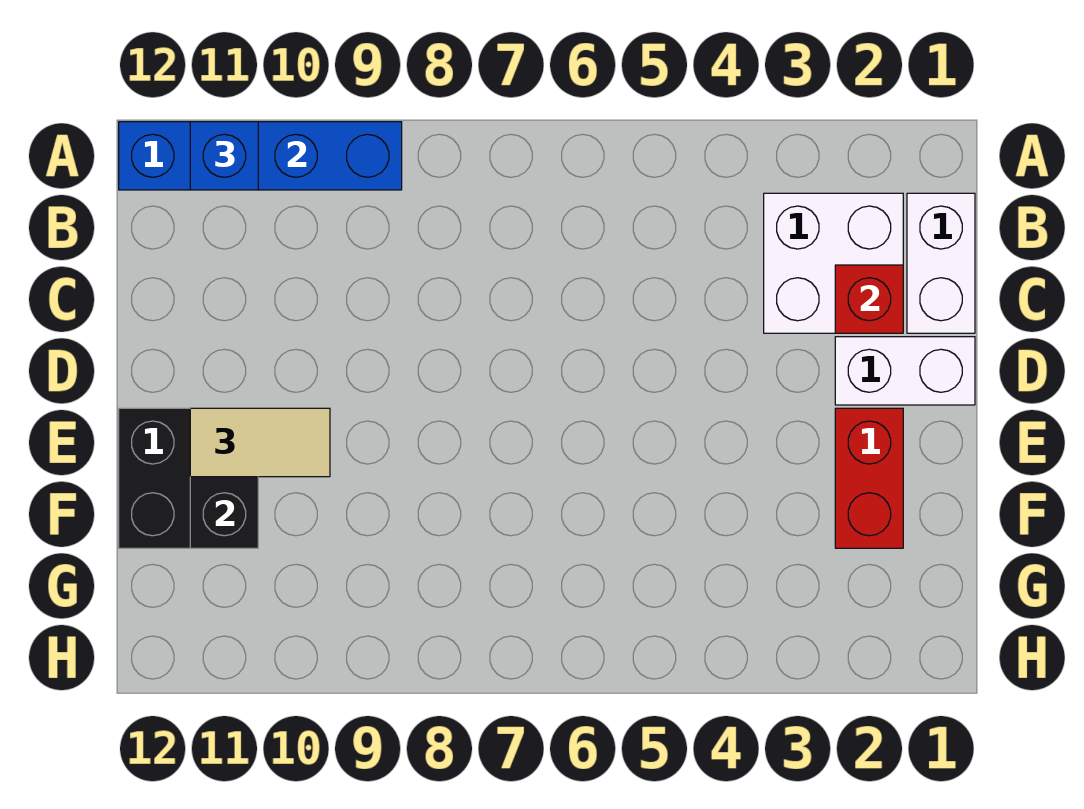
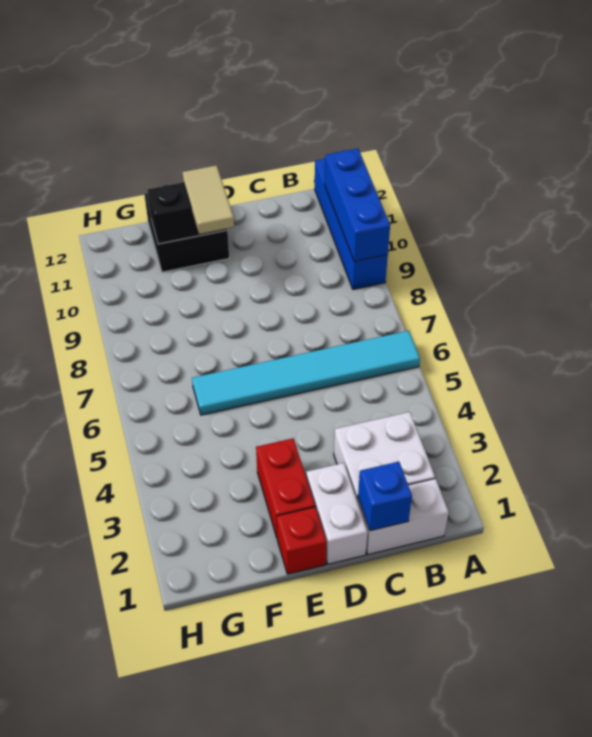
none -> cyan 1x6 tile [192,331,420,415]
blue 1x1 brick [190,122,258,190] -> blue 1x1 brick moved to [358,462,412,531]
red 1x1 brick [835,265,903,333] -> red 1x1 brick moved to [277,507,326,574]
red 1x2 brick [835,408,903,548] -> red 1x2 brick turned to [256,438,315,537]

